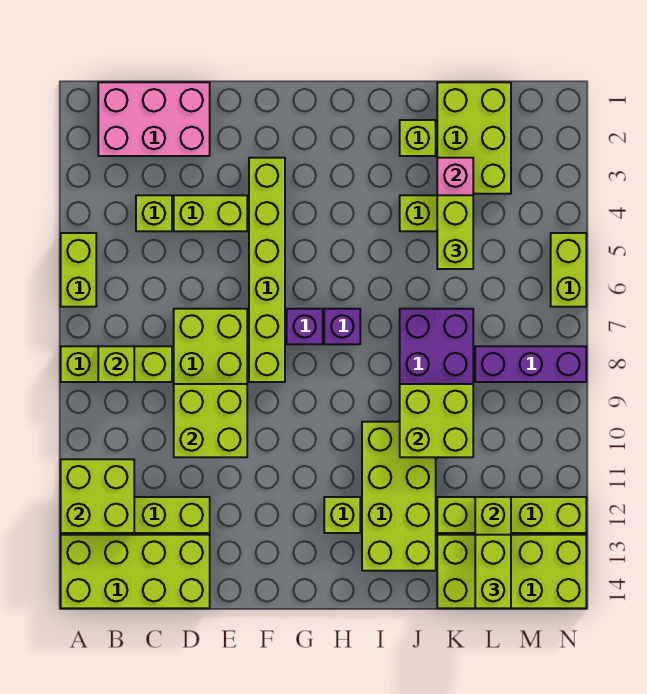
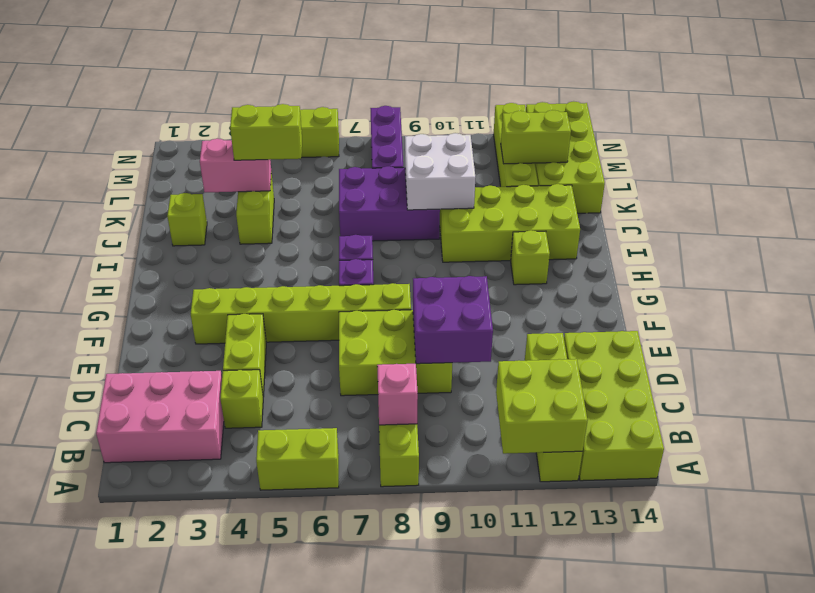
pink 2x3 brick [98,82,210,156] -> pink 2x3 brick turned to [96,371,224,463]
lime 1x1 brick [98,346,134,382] -> pink 1x1 brick [377,364,418,425]
lime 2x2 brick [174,384,247,457] -> purple 2x2 brick [413,276,493,364]
lime 2x2 brick [400,384,473,457] -> white 2x2 brick [405,133,475,210]
lime 2x3 brick [437,82,511,194] -> none
lime 1x2 brick [475,535,511,608] -> none

